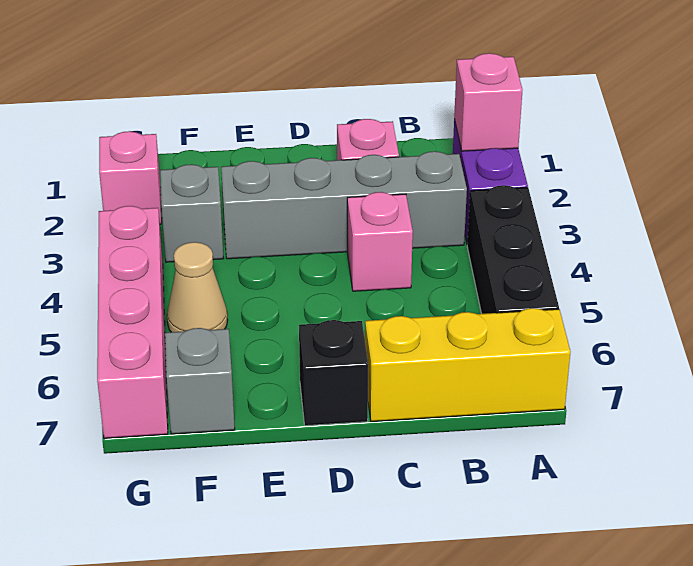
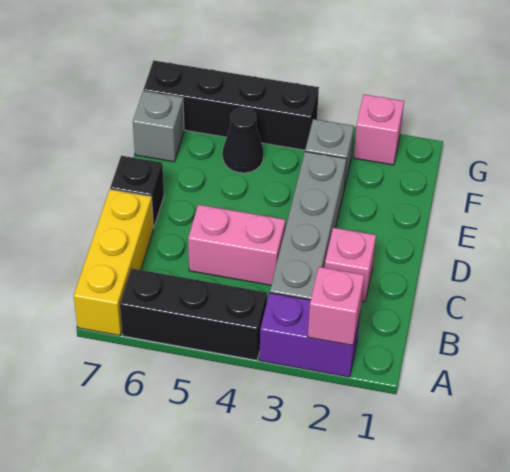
pink 1x1 brick [347,192,413,291] -> pink 1x2 brick [188,205,285,285]
tan 1x1 cone [167,242,228,332] -> black 1x1 cone [223,108,263,173]
pink 1x4 brick [97,206,168,438] -> black 1x4 brick [143,60,319,150]

